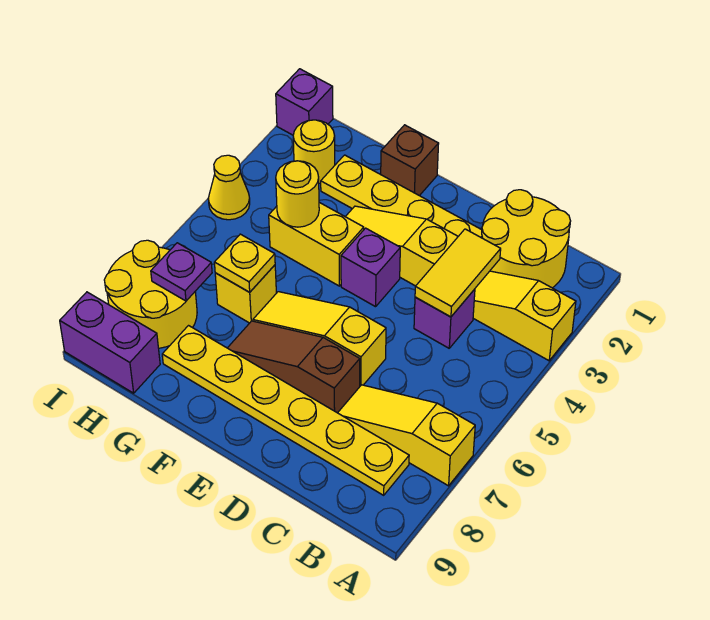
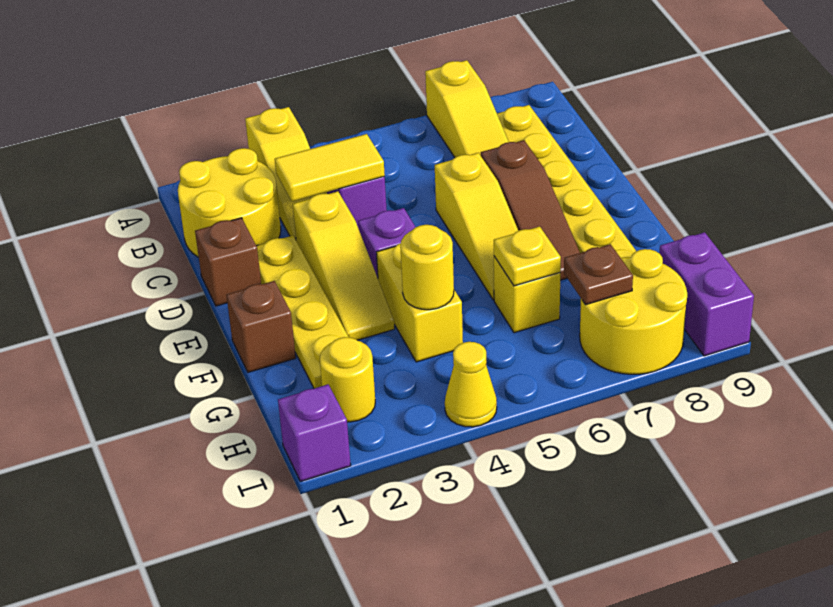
none -> brown 1x1 brick [195,218,261,306]
purple 1x1 plate [151,243,212,301] -> brown 1x1 plate [564,244,633,305]

